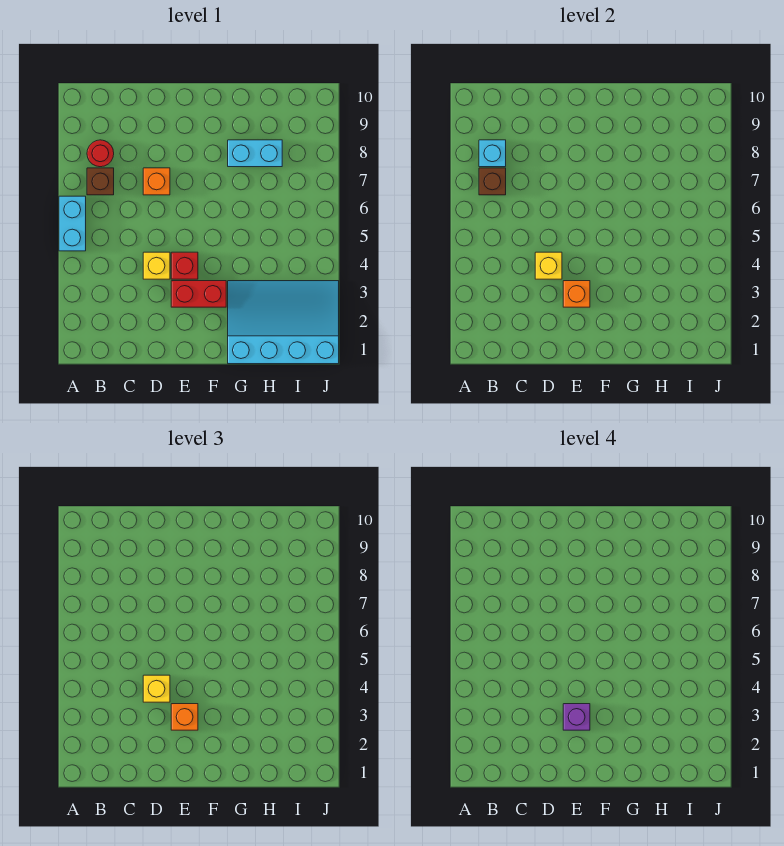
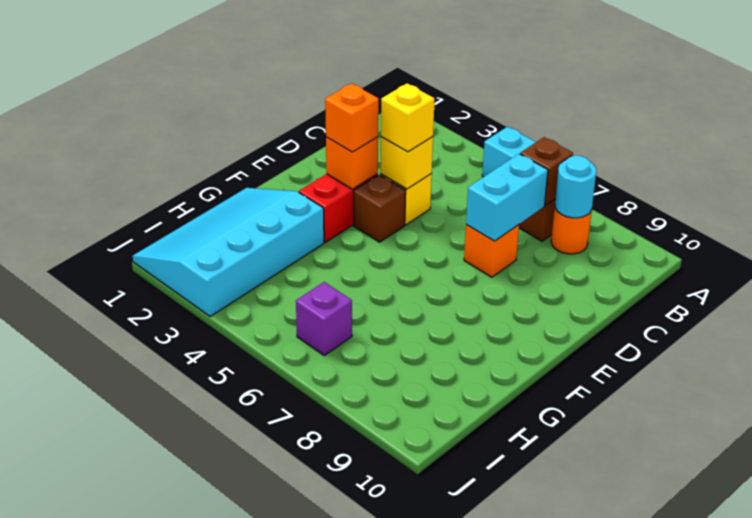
red 1x1 round brick [87,140,114,167] -> orange 1x1 round brick [551,207,592,254]
cyan 1x1 brick [479,140,506,167] -> cyan 1x1 round brick [555,156,596,218]
purple 1x1 brick [563,704,590,730] -> purple 1x1 brick moved to [296,282,352,355]
red 1x1 brick [171,252,198,279] -> brown 1x1 brick [354,175,406,242]
cyan 3x4 slope [228,281,339,364] -> cyan 3x4 slope turned to [133,188,324,317]
cyan 1x2 brick [228,140,282,167] -> cyan 1x2 brick moved to [466,154,548,241]

